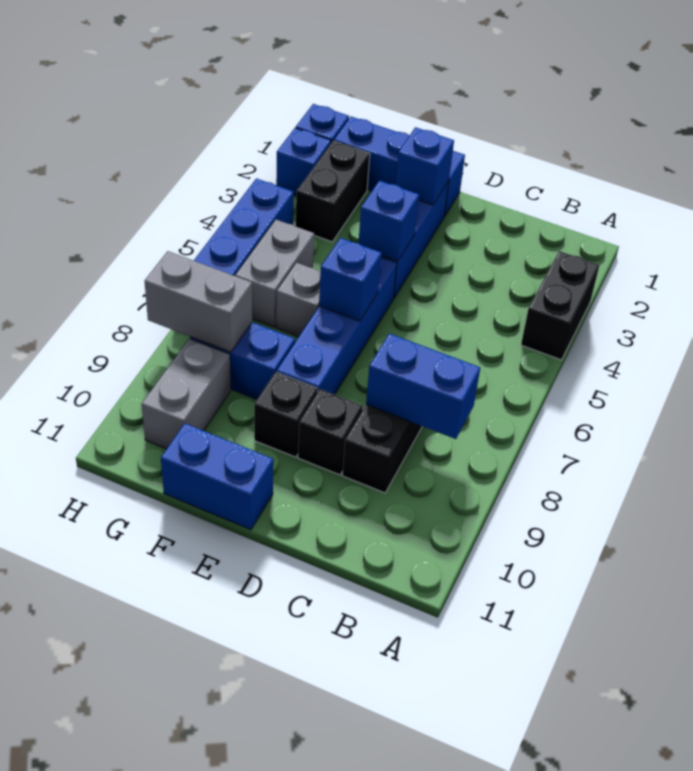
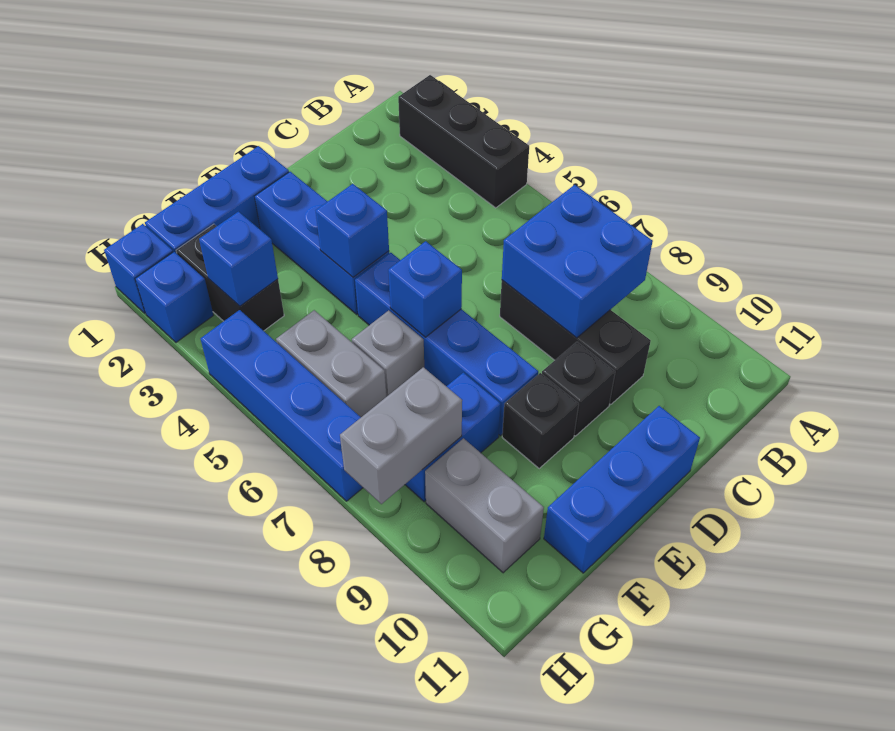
black 1x2 brick [521,251,599,360] -> black 1x3 brick [398,75,529,208]
blue 1x2 brick [366,334,480,439] -> blue 2x2 brick [502,185,653,338]
blue 1x1 brick [395,127,454,205] -> blue 1x1 brick moved to [199,212,278,306]
blue 1x2 brick [161,423,273,530] -> blue 1x3 brick [544,406,700,573]

